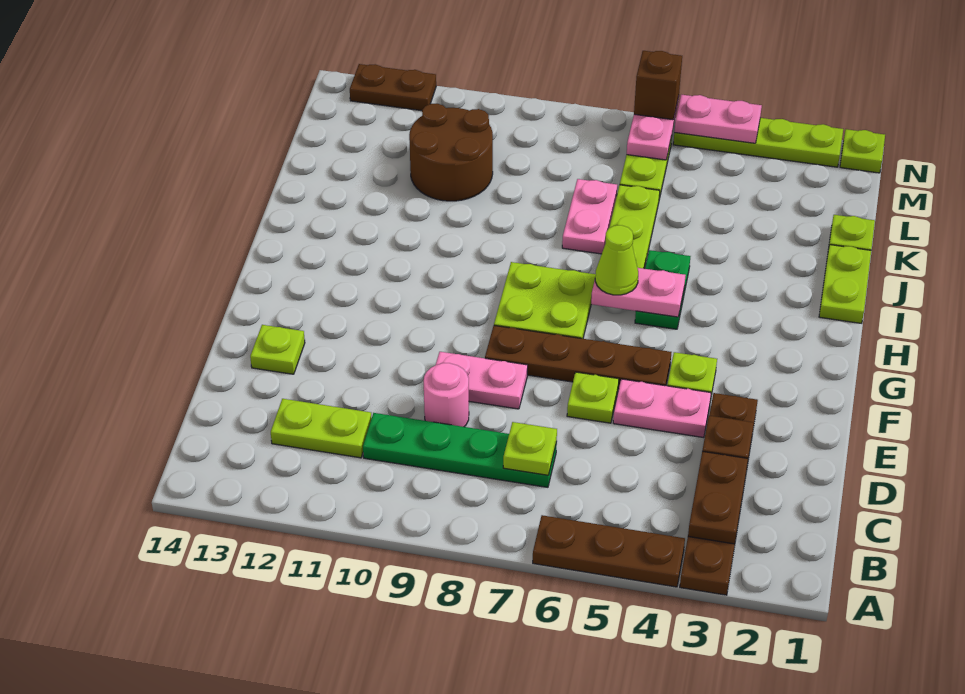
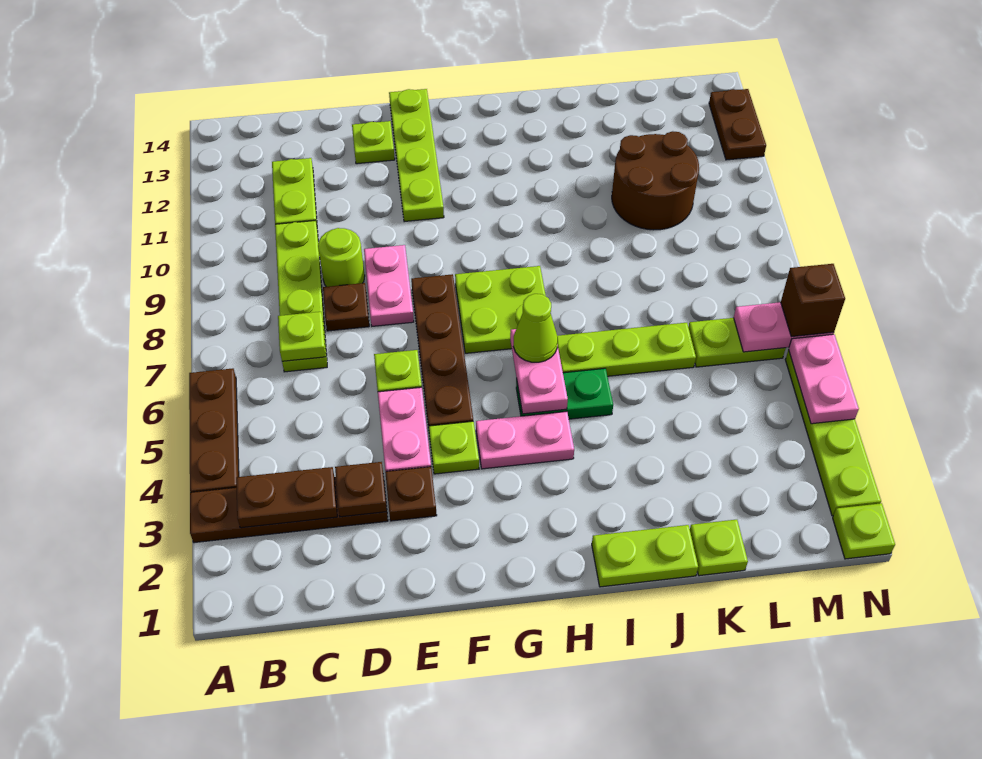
green 1x4 plate [363,413,557,487] -> lime 1x4 plate [275,220,327,372]
none -> brown 1x1 plate [323,283,369,331]
pink 1x1 round brick [424,363,469,427] -> lime 1x1 round brick [318,228,365,287]
none -> lime 1x4 plate [389,89,444,222]
pink 1x2 plate [562,179,617,254] -> pink 1x2 plate moved to [476,412,574,469]

